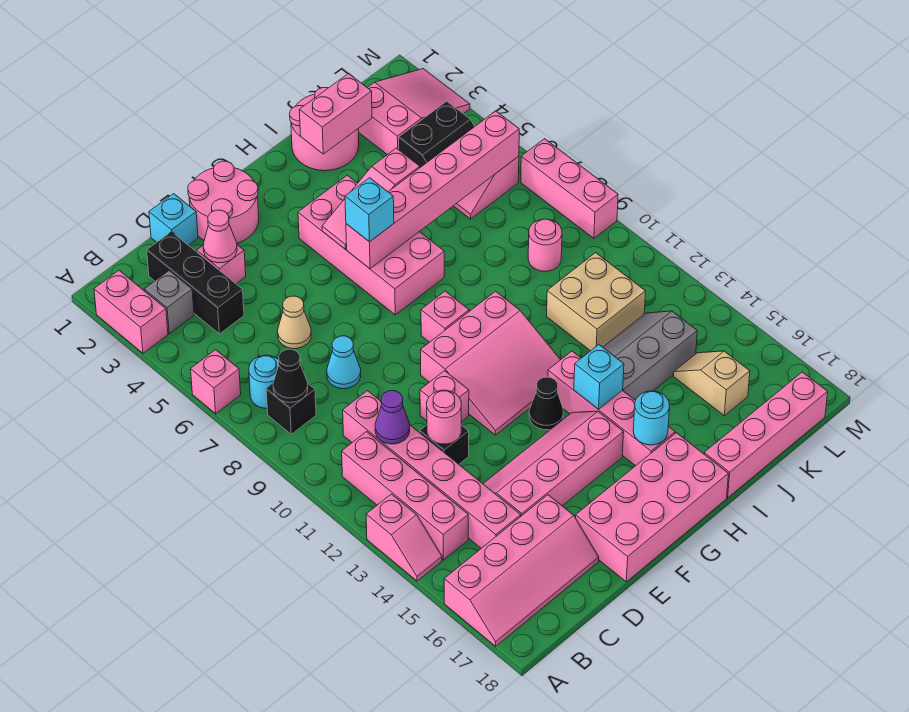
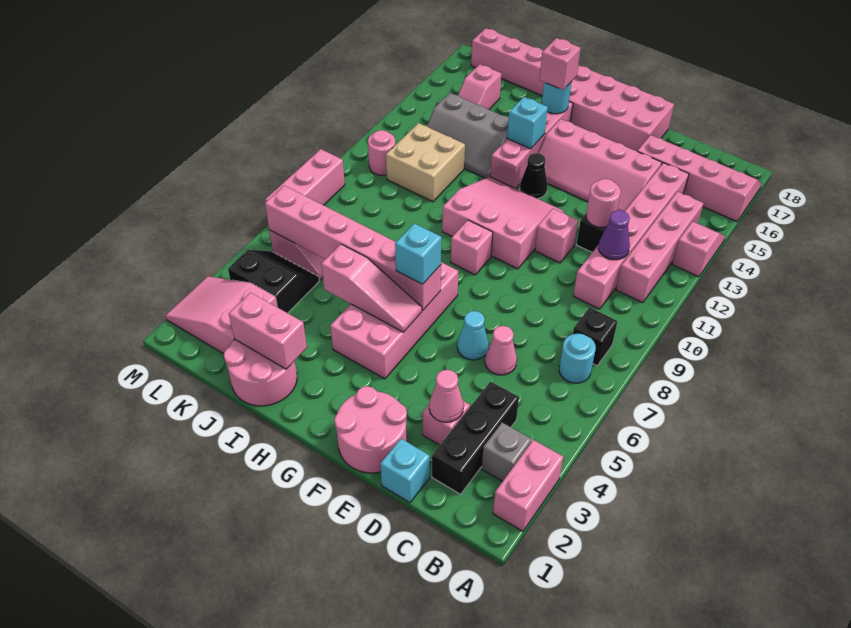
pink 1x1 brick [191,350,241,414] -> pink 1x1 brick moved to [539,38,581,90]
black 1x1 cone [273,349,308,402] -> none
tan 1x1 cone [278,296,311,349] -> pink 1x1 cone [485,326,517,375]
cyan 1x1 cone [327,336,361,389] -> cyan 1x1 cone moved to [457,311,489,360]
pink 1x1 round brick [528,219,562,271] -> pink 1x1 round brick moved to [368,130,396,175]
tan 1x2 slope [674,351,750,416] -> pink 1x2 slope [458,64,501,109]

